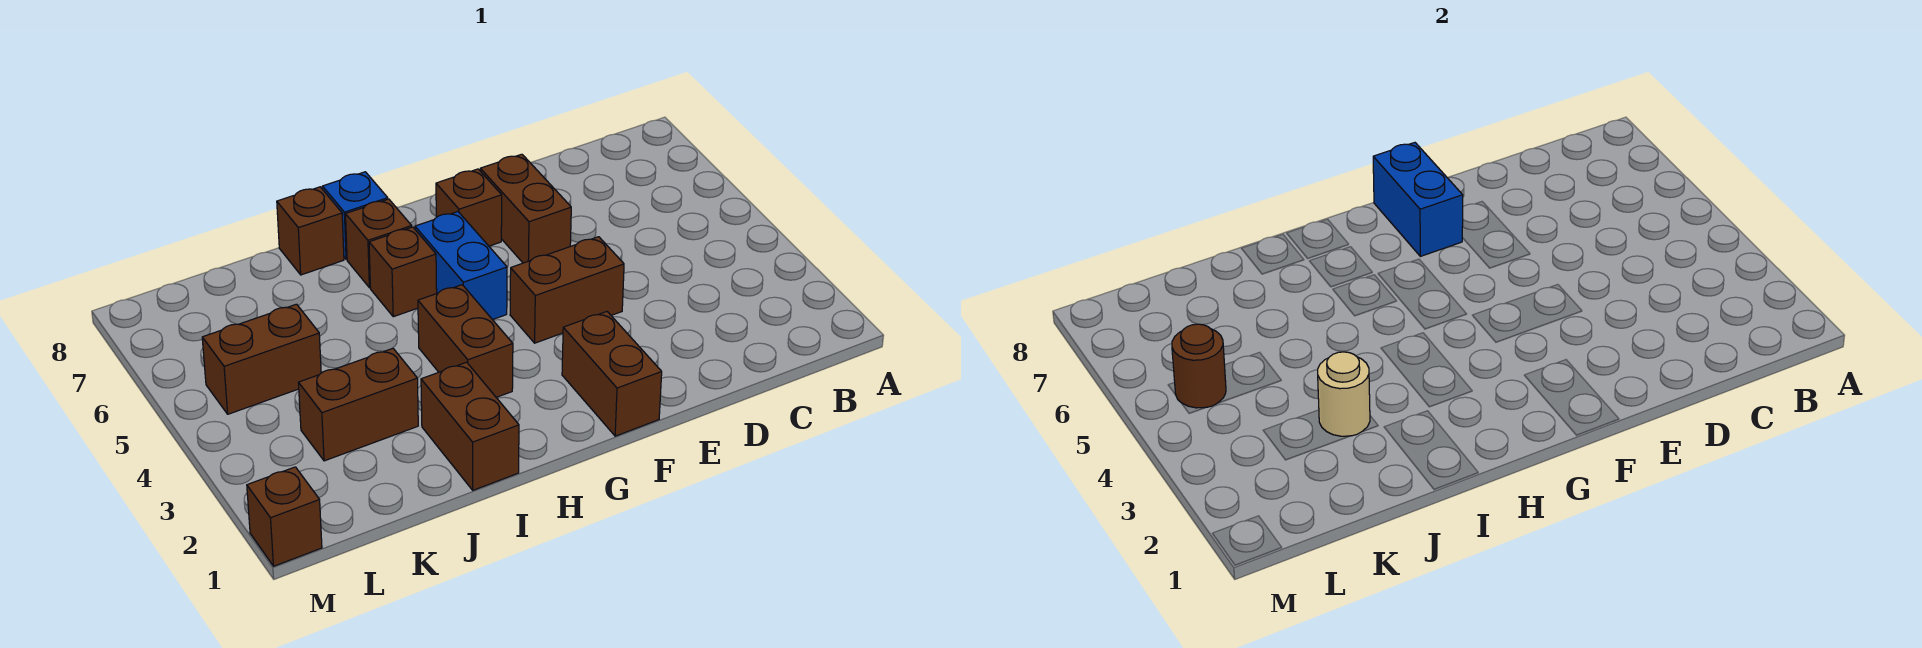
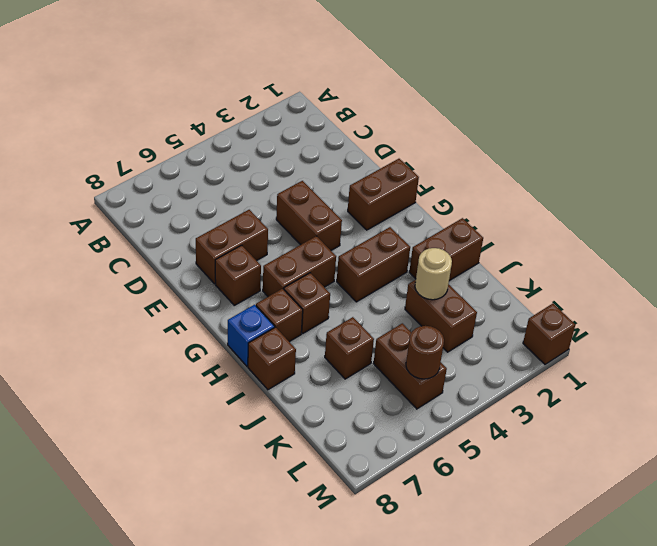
blue 1x2 brick [1373,143,1463,256] -> none
blue 1x2 brick [415,212,507,320] -> brown 1x2 brick [263,236,336,297]
none -> brown 1x1 brick [325,317,374,379]

